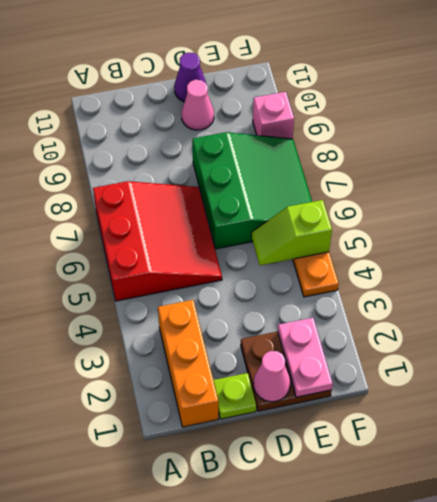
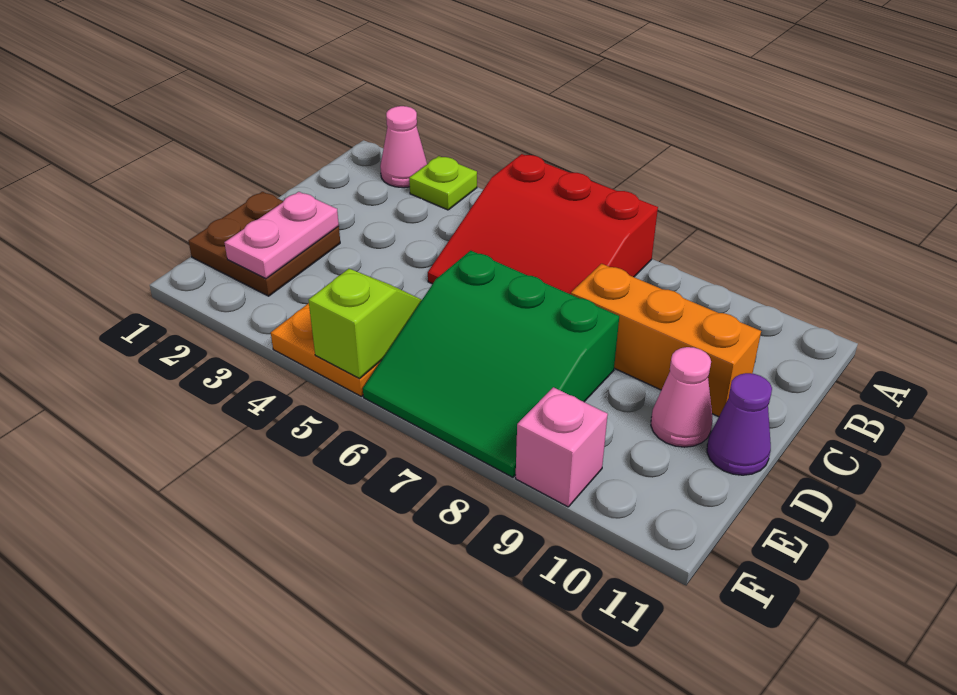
orange 1x3 brick [158,300,218,427] -> orange 1x3 brick moved to [571,264,761,417]
lime 1x1 plate [213,373,256,419] -> lime 1x1 plate moved to [409,156,477,210]
pink 1x1 cone [253,351,290,402] -> pink 1x1 cone moved to [380,106,427,188]
pink 1x2 plate [278,318,333,397] -> pink 1x2 plate turned to [224,192,339,279]

